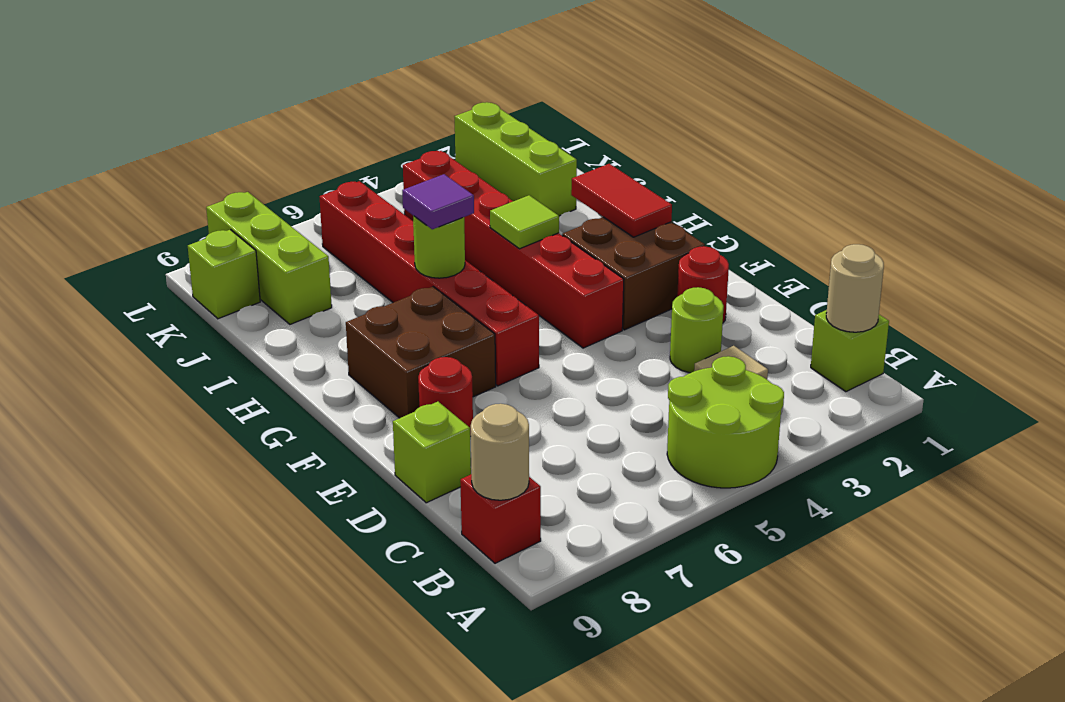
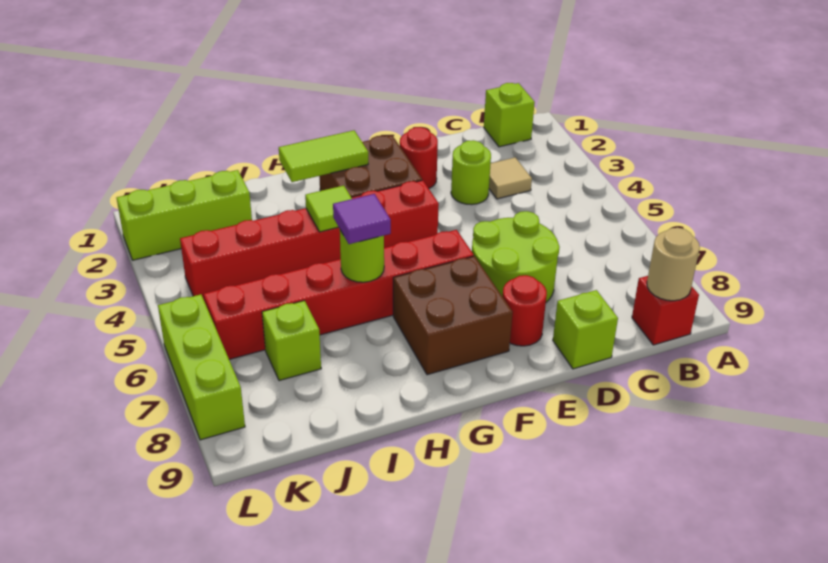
lime 2x2 round brick [667,356,784,488] -> lime 2x2 round brick moved to [472,211,559,302]
tan 1x1 round brick [826,244,884,332] -> none
red 1x2 tile [571,164,672,237] -> lime 1x2 tile [279,130,368,182]
lime 1x3 brick [206,192,332,324] -> lime 1x3 brick turned to [158,294,245,440]
lime 1x1 brick [188,230,260,319] -> lime 1x1 brick moved to [262,301,321,381]

